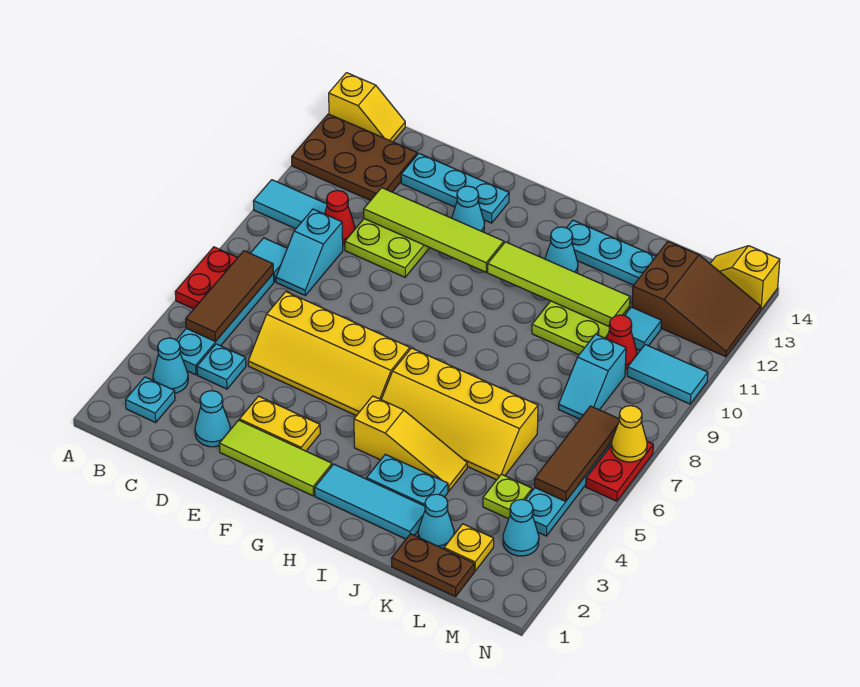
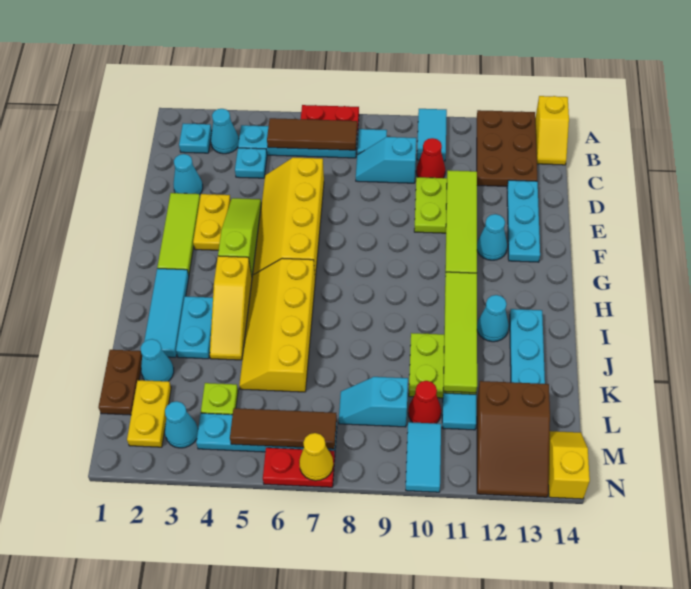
none -> lime 1x3 slope [218,198,261,276]
yellow 1x1 plate [444,524,494,571] -> yellow 1x2 plate [127,380,171,447]

